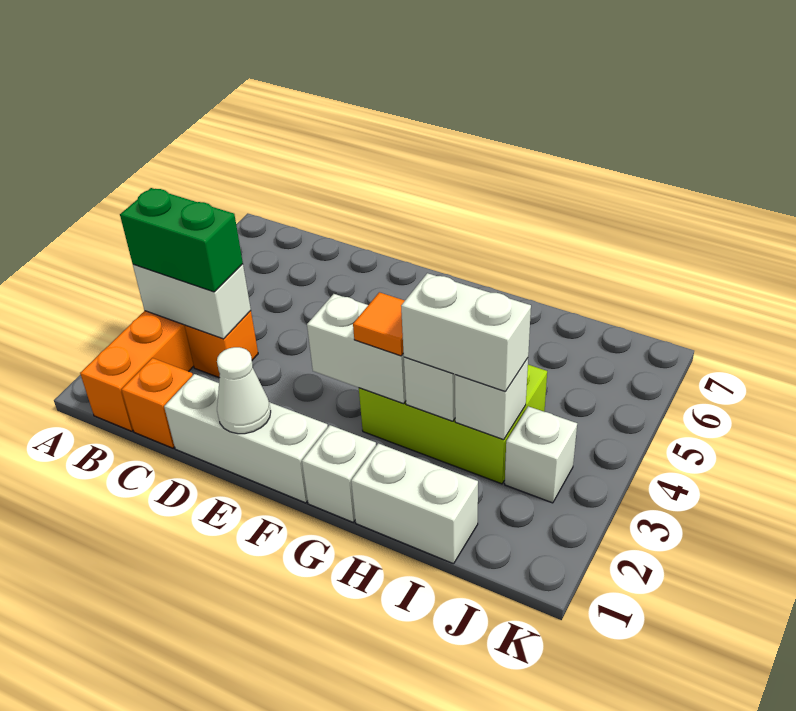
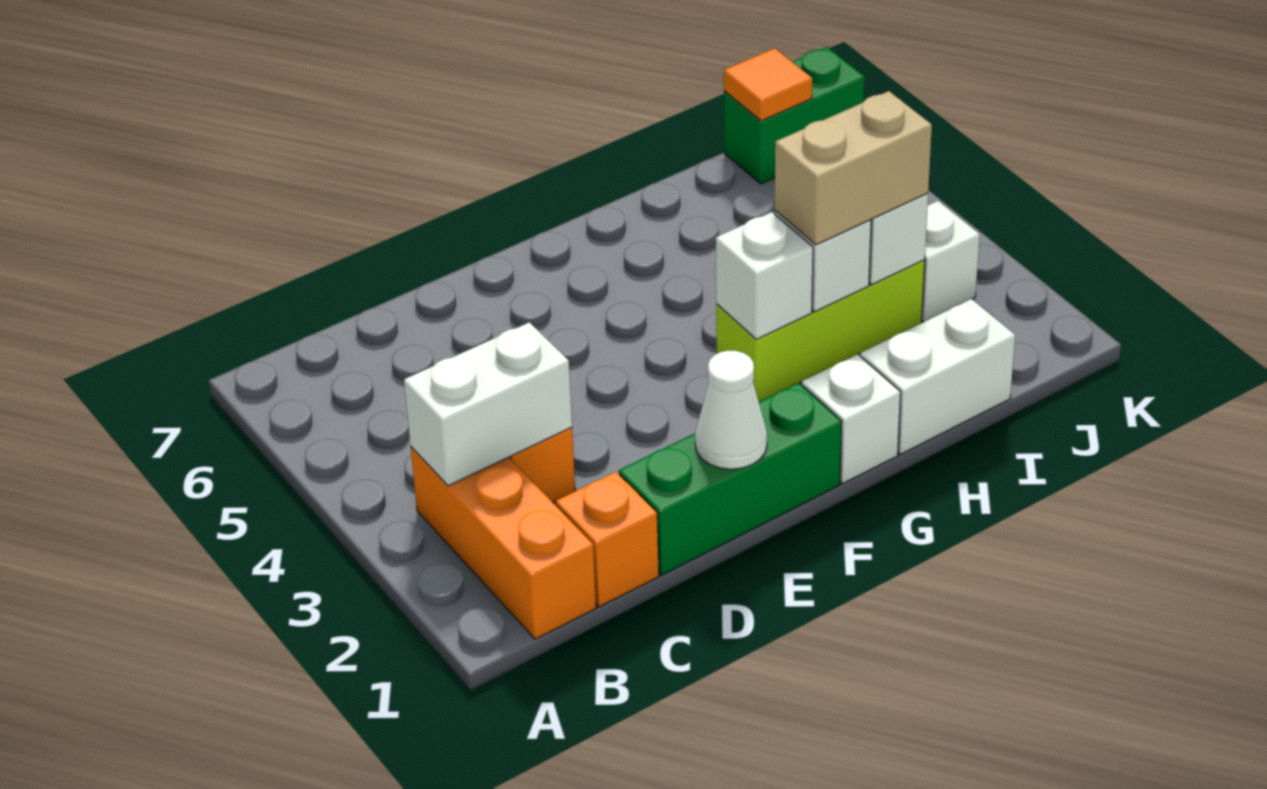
green 1x2 brick [120,188,243,292] -> green 1x2 brick moved to [724,47,864,184]
white 1x3 brick [164,374,328,503] -> green 1x3 brick [619,383,842,575]
white 1x2 brick [307,294,406,404] -> white 1x1 brick [716,212,813,339]
lime 2x3 brick [359,365,547,484] -> lime 1x3 brick [716,260,925,402]
orange 1x1 tile [353,292,405,356] -> orange 1x1 tile moved to [724,48,812,121]
white 1x2 brick [401,273,531,392] -> tan 1x2 brick [775,91,932,245]

